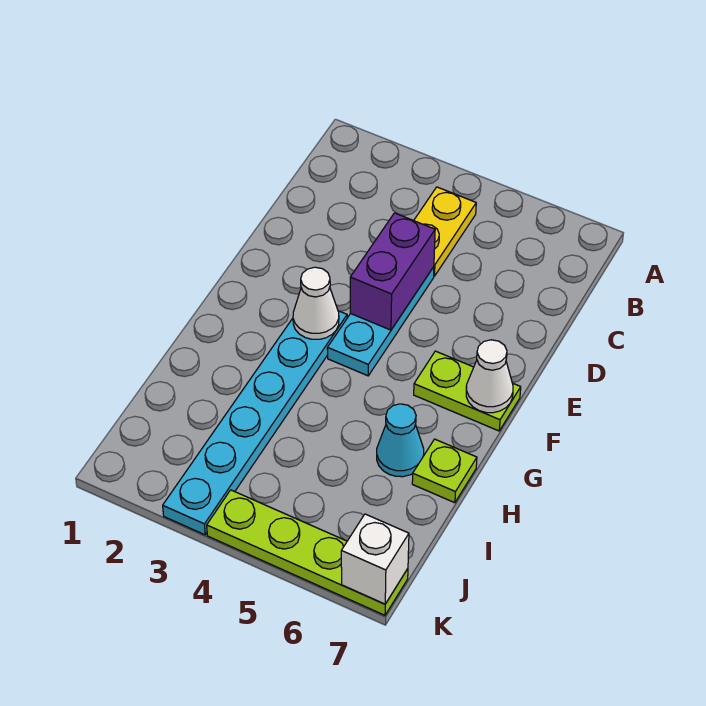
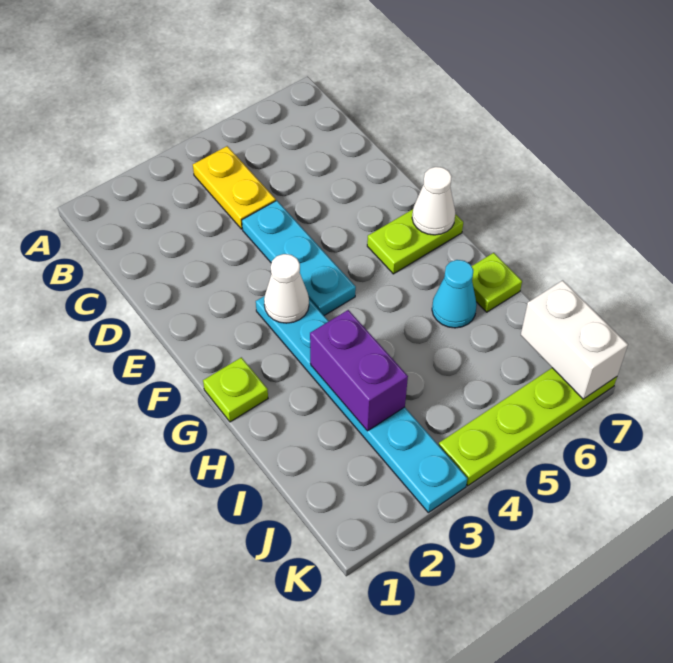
purple 1x2 brick [350,213,435,330] -> purple 1x2 brick moved to [310,310,408,431]
none -> lime 1x1 plate [203,357,268,422]
white 1x1 brick [341,514,409,604] -> white 1x2 brick [521,280,628,399]

